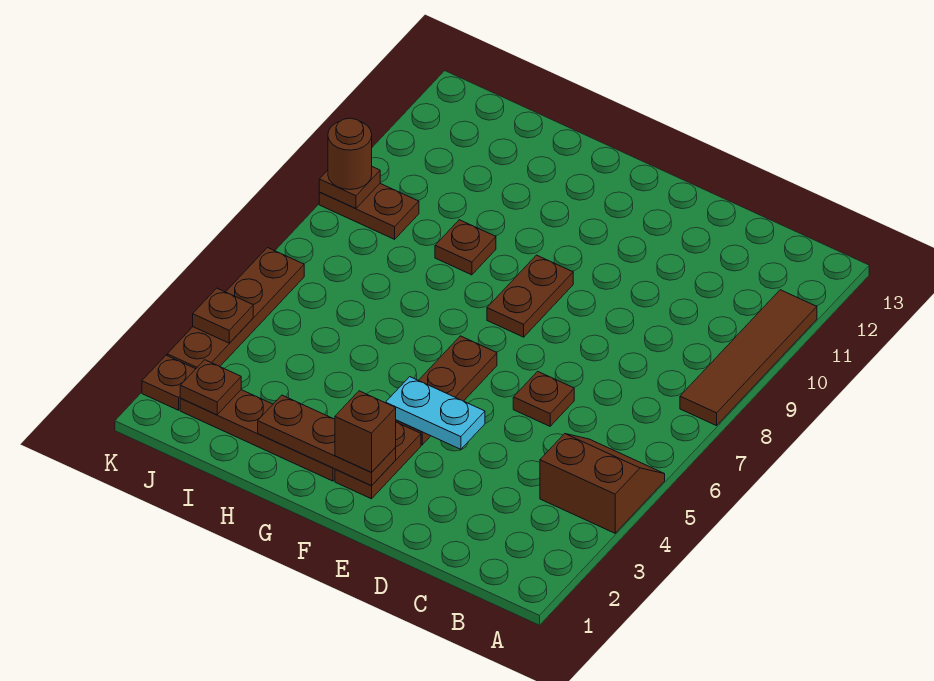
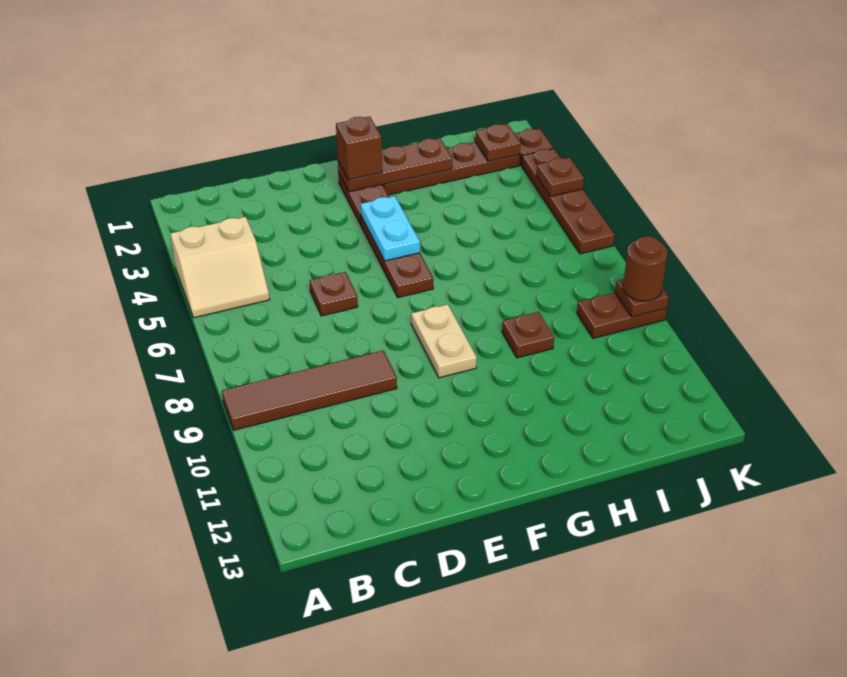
brown 2x2 slope [540,434,665,533] -> tan 2x2 slope [170,217,270,318]
brown 1x4 tile [680,290,817,426] -> brown 1x4 tile turned to [222,350,397,430]
cyan 1x2 plate [386,377,485,449] -> cyan 1x2 plate turned to [361,196,420,261]
brown 1x2 plate [487,255,573,337] -> tan 1x2 plate [411,304,477,378]

